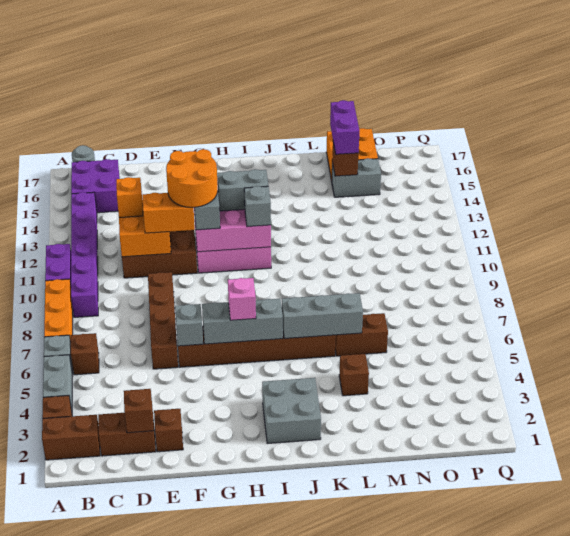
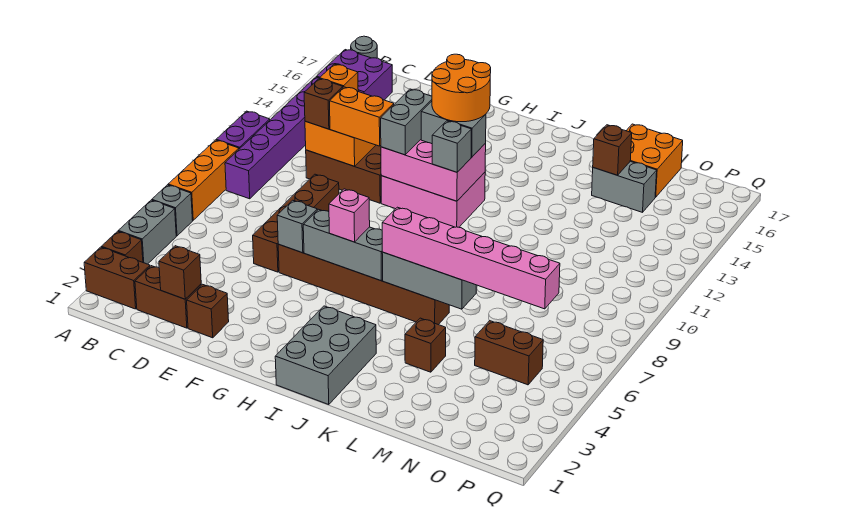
brown 1x1 brick [71,333,99,375] -> brown 1x1 brick moved to [304,79,343,129]
orange 2x2 round brick [166,149,218,208] -> orange 2x2 round brick moved to [432,54,491,122]
grey 2x2 brick [262,378,321,444] -> grey 2x3 brick [275,306,376,405]
none -> pink 1x6 brick [382,207,560,309]
brown 1x2 brick [335,313,388,356] -> brown 1x2 brick moved to [475,321,543,385]
purple 1x2 brick [330,100,359,154] -> none

